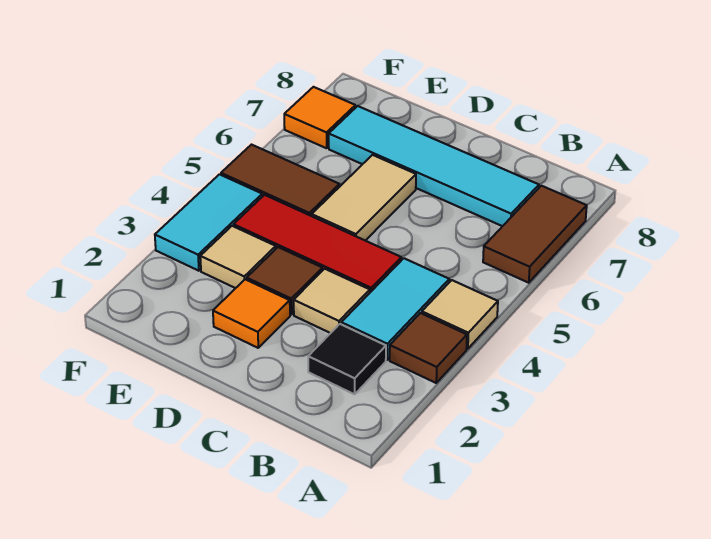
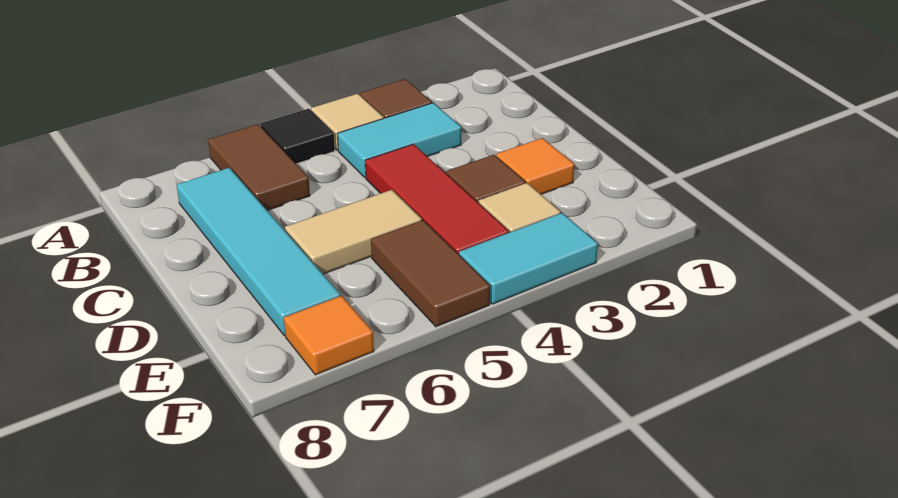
brown 1x2 tile [483,186,587,283] -> brown 1x2 tile turned to [208,124,310,210]
black 1x1 tile [308,324,386,394] -> black 1x1 tile moved to [261,109,335,164]
tan 1x1 tile [294,269,370,333] -> none

